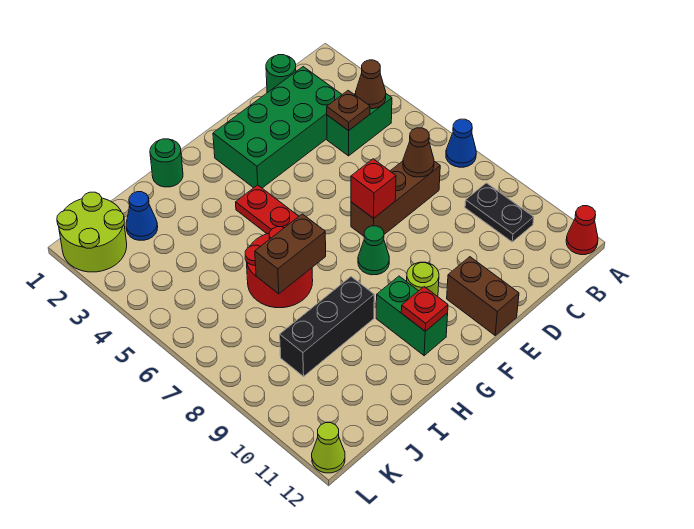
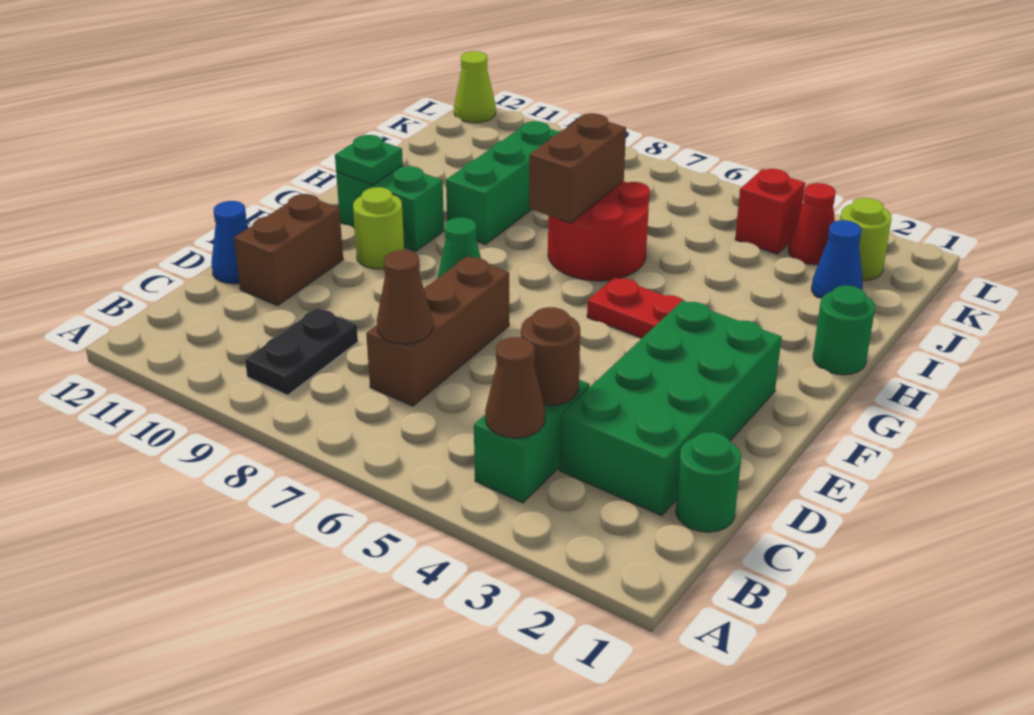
blue 1x1 cone [446,119,476,167] -> blue 1x1 cone moved to [211,201,249,284]
red 1x1 cone [566,206,598,255] -> red 1x1 cone moved to [788,183,836,265]
black 1x2 plate [465,183,534,242] -> black 1x2 plate turned to [245,308,358,395]
brown 1x1 plate [327,91,370,131] -> brown 1x1 round brick [521,307,580,406]
red 1x1 brick [351,159,396,218] -> red 1x1 brick moved to [735,169,805,254]
brown 1x2 brick [447,257,519,335] -> brown 1x2 brick turned to [234,194,343,306]
red 1x1 plate [401,287,448,331] -> green 1x1 plate [335,135,403,185]
black 1x3 brick [280,277,374,376] -> green 1x3 brick [446,121,560,245]
lime 2x2 round brick [57,192,127,272] -> lime 1x1 round brick [840,198,891,281]

